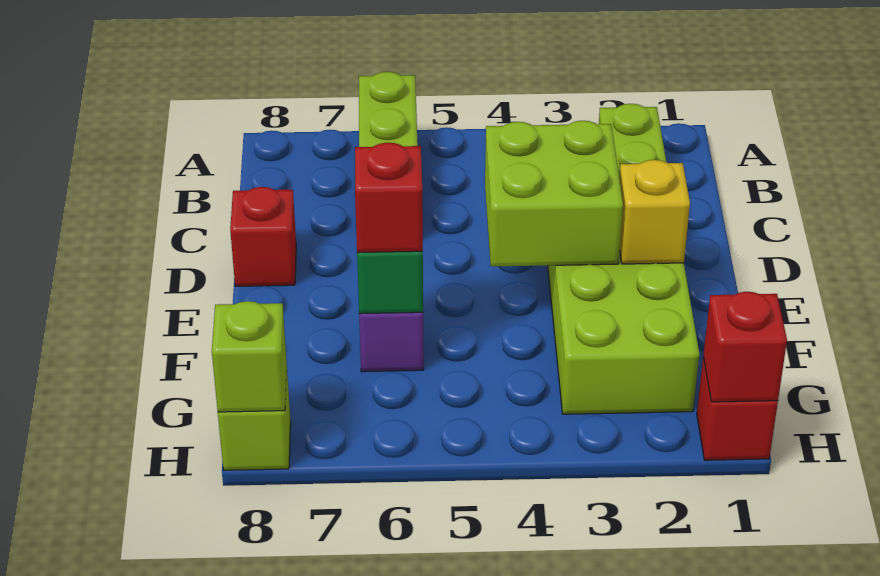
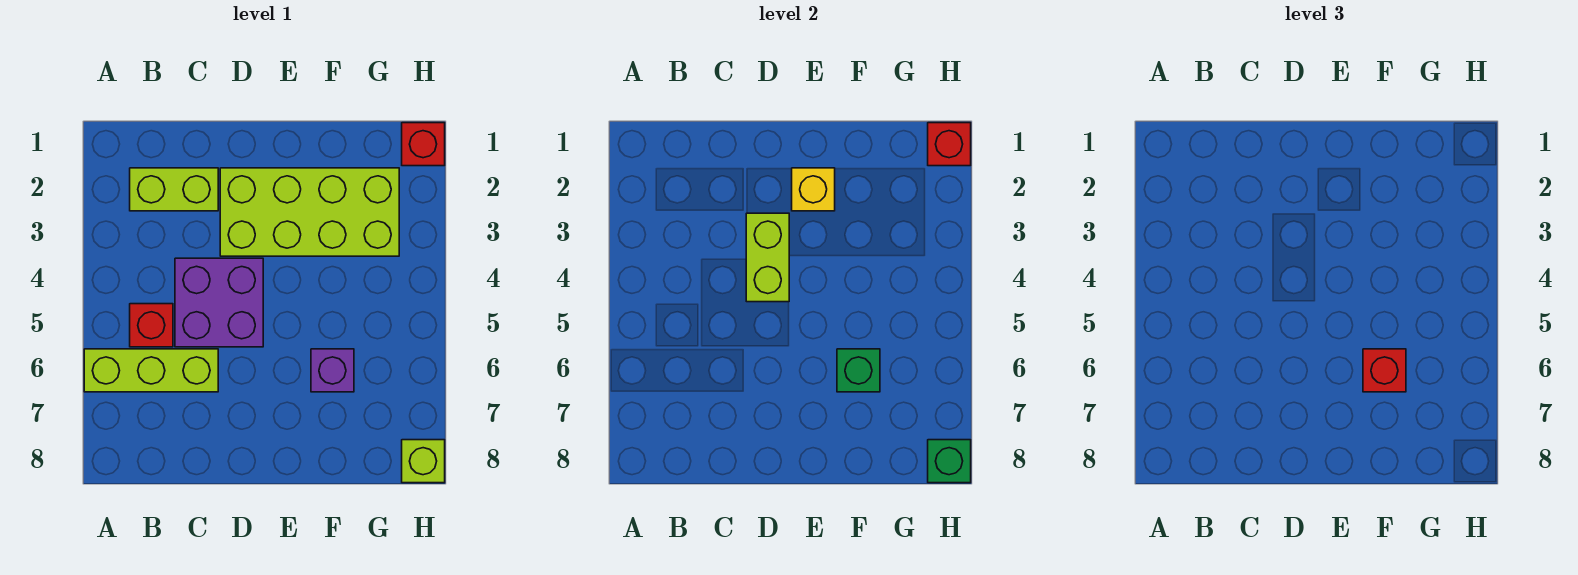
none -> purple 2x2 brick [175,258,263,347]
lime 2x2 brick [485,121,623,267] -> lime 1x2 brick [746,213,789,302]
red 1x1 brick [230,187,296,286] -> red 1x1 brick moved to [130,304,173,347]
lime 1x1 brick [212,301,287,412] -> green 1x1 brick [928,440,971,483]

